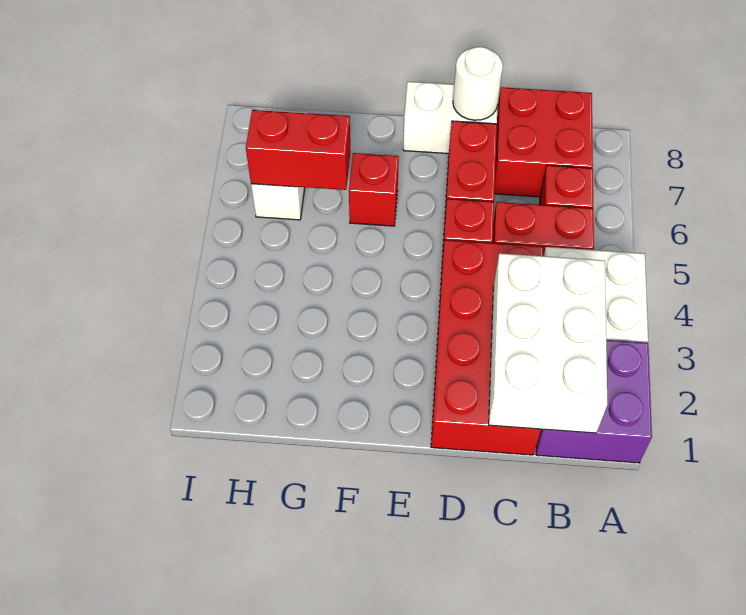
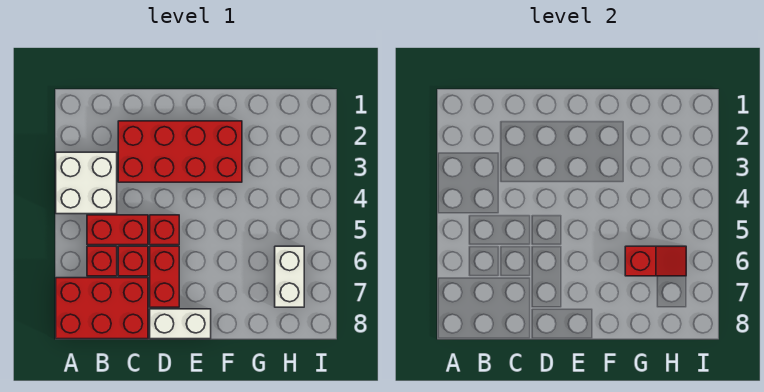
purple 2x2 brick [536,340,652,463] -> none
white 2x3 brick [489,253,607,433] -> none
red 2x2 brick [494,87,593,197] -> red 2x3 brick [56,278,148,339]
red 2x4 brick [431,240,543,455] -> red 2x4 brick turned to [118,121,242,182]
white 1x1 round brick [453,47,503,120] -> none
red 1x1 brick [349,153,399,226] -> red 1x1 brick moved to [118,246,148,276]
red 1x2 brick [246,110,351,190] -> red 1x2 slope [625,246,686,276]

